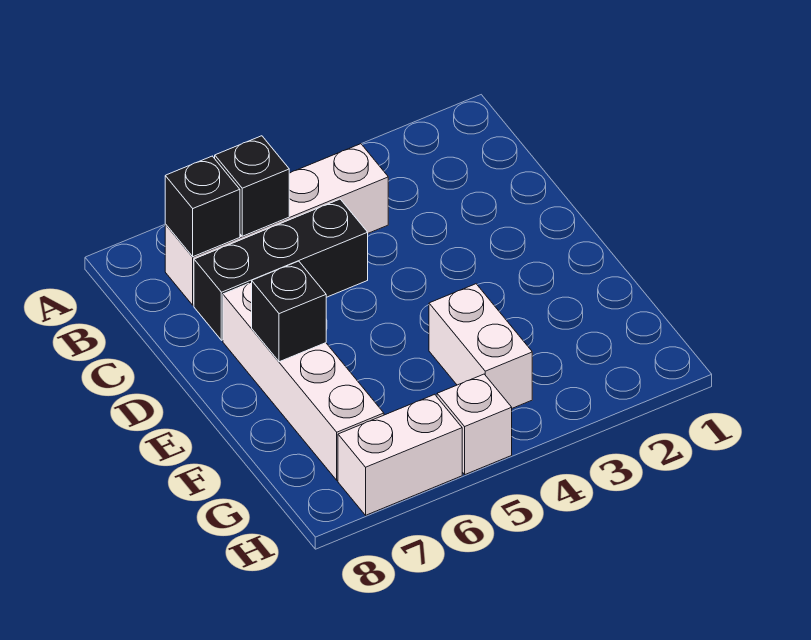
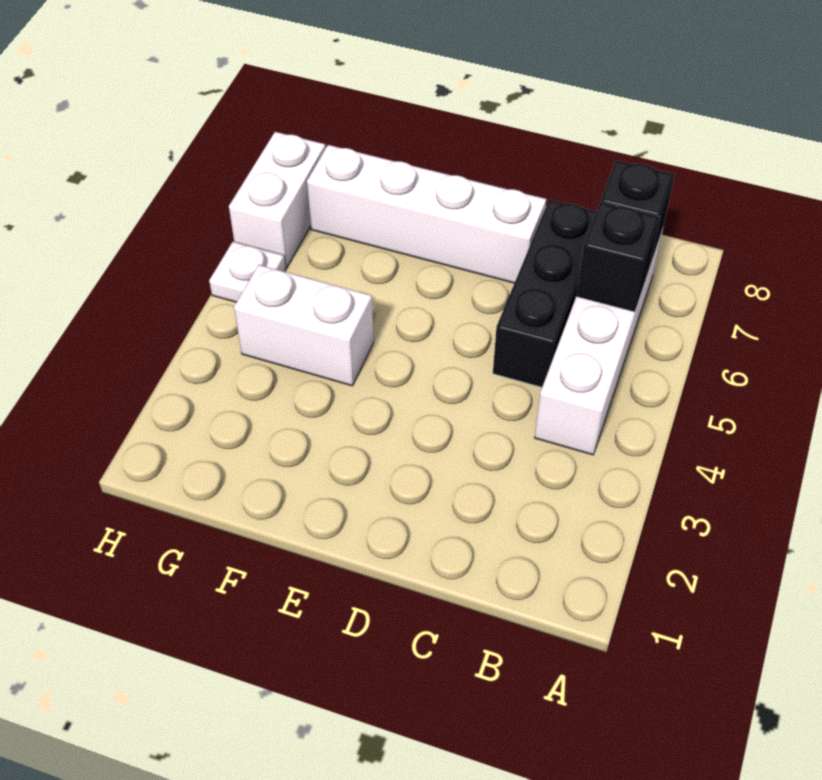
black 1x1 brick [252,261,326,362] -> none
white 1x1 brick [437,374,512,474] -> white 1x1 plate [209,242,286,302]

